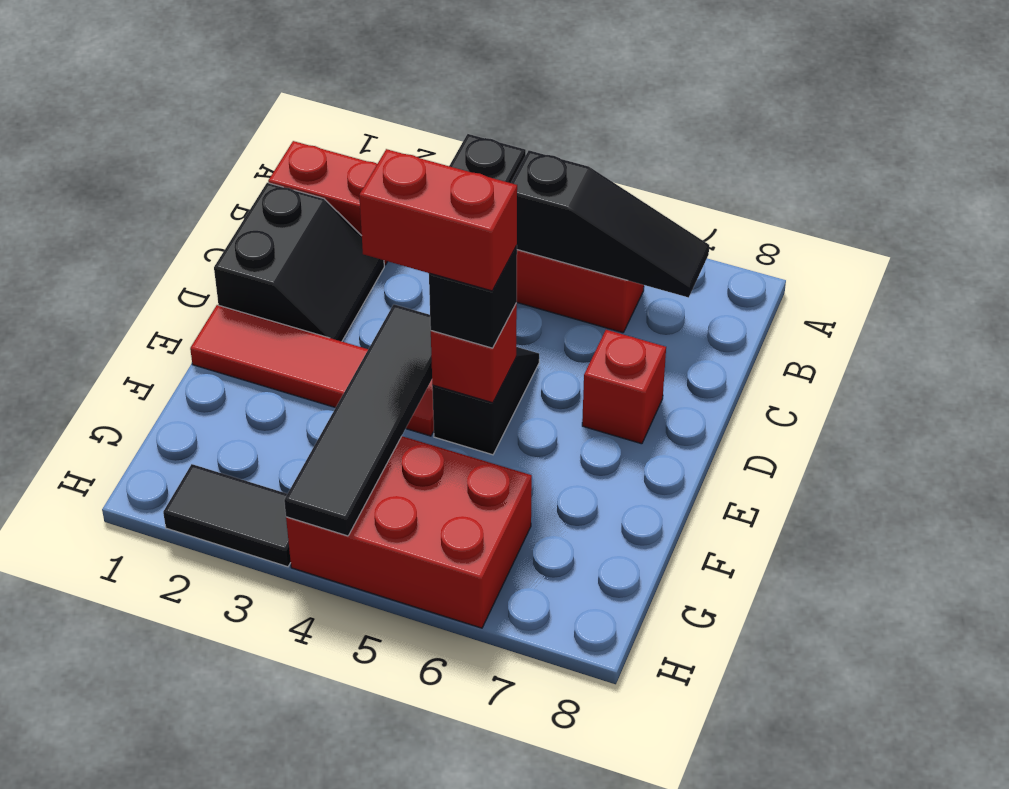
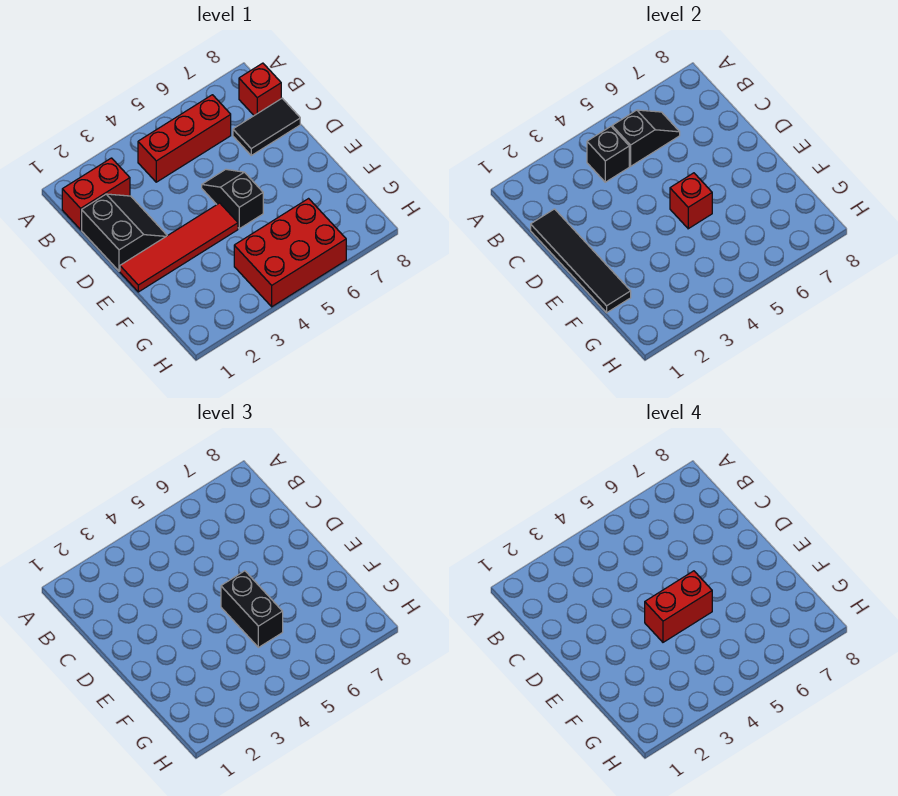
black 1x3 slope [511,150,709,297] -> black 1x2 slope [612,110,680,166]
red 1x1 brick [582,330,666,444] -> red 1x1 brick moved to [239,63,281,115]
black 1x4 tile [284,304,432,536] -> black 1x4 tile moved to [531,209,631,313]
black 1x1 brick [429,246,517,348] -> black 1x2 brick [221,571,283,647]
black 1x2 tile [163,464,291,567] -> black 1x2 tile moved to [233,98,300,155]

